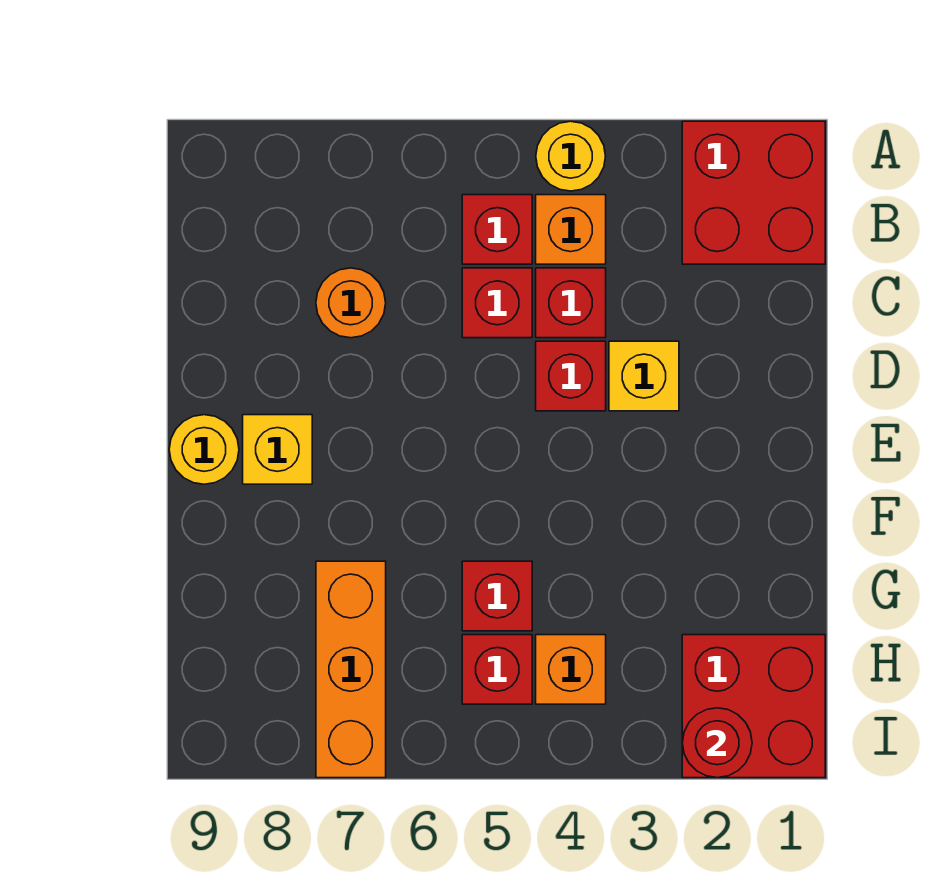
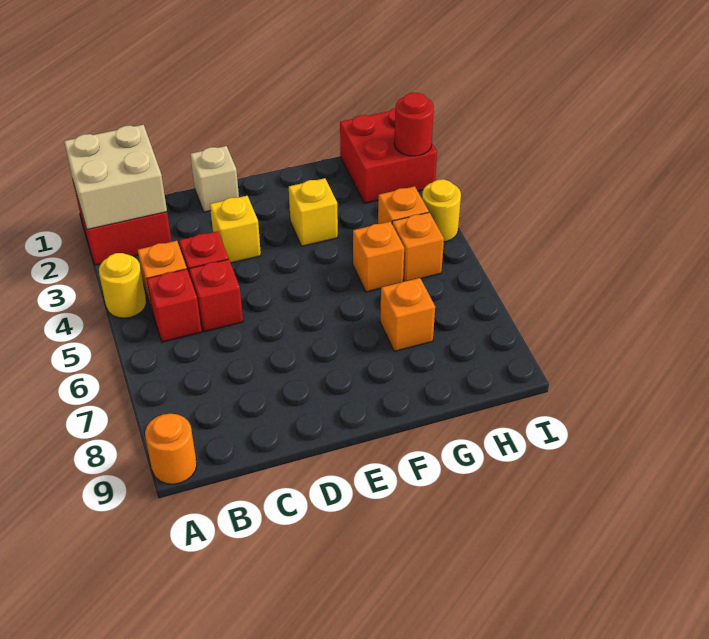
none -> tan 2x2 brick [64,125,167,229]
orange 1x1 round brick [316,268,386,338] -> orange 1x1 round brick moved to [145,414,197,484]
none -> tan 1x1 brick [190,146,239,212]
red 1x1 brick [536,341,606,411] -> none
yellow 1x1 brick [243,415,312,484] -> yellow 1x1 brick moved to [289,178,338,246]
yellow 1x1 round brick [169,415,239,484] -> yellow 1x1 round brick moved to [422,179,461,242]
red 1x1 brick [462,561,532,631] -> orange 1x1 brick [353,222,404,292]
orange 1x3 brick [316,561,386,778] -> orange 1x1 brick [380,278,435,351]
red 1x1 brick [462,635,532,704] -> orange 1x1 brick [392,213,444,281]

